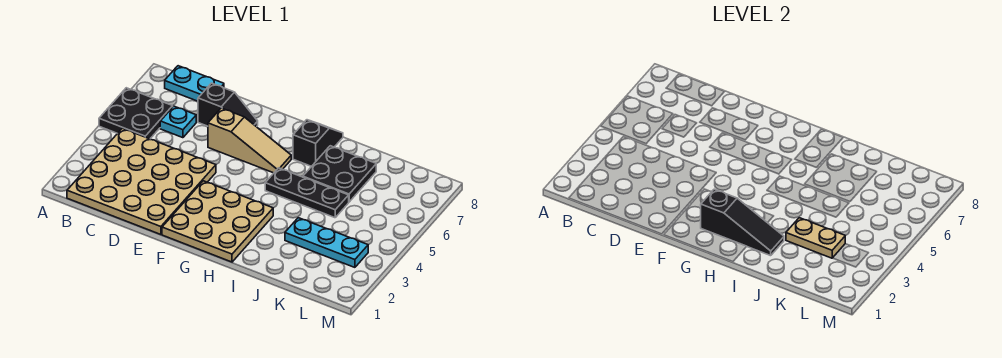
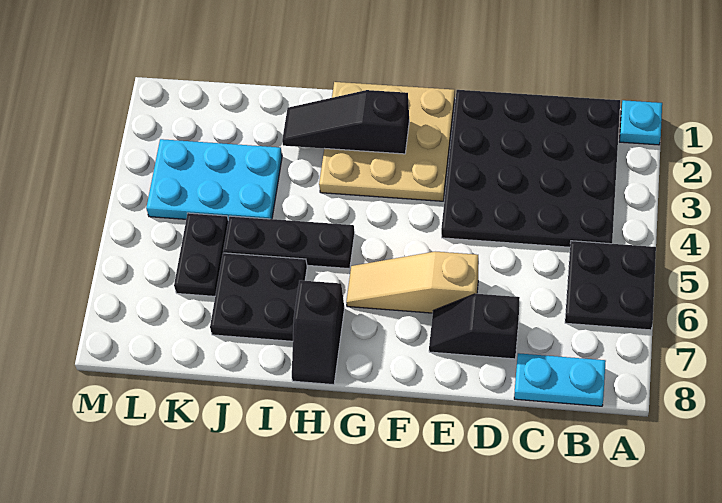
tan 4x4 plate [67,128,216,234] -> black 4x4 plate [441,90,620,247]
cyan 1x1 plate [160,106,196,138] -> cyan 1x1 plate moved to [619,100,662,145]
cyan 1x3 plate [285,218,368,267] -> cyan 2x3 plate [146,139,282,220]
tan 1x2 plate [786,218,845,258] -> none
none -> black 1x2 plate [174,213,228,296]

